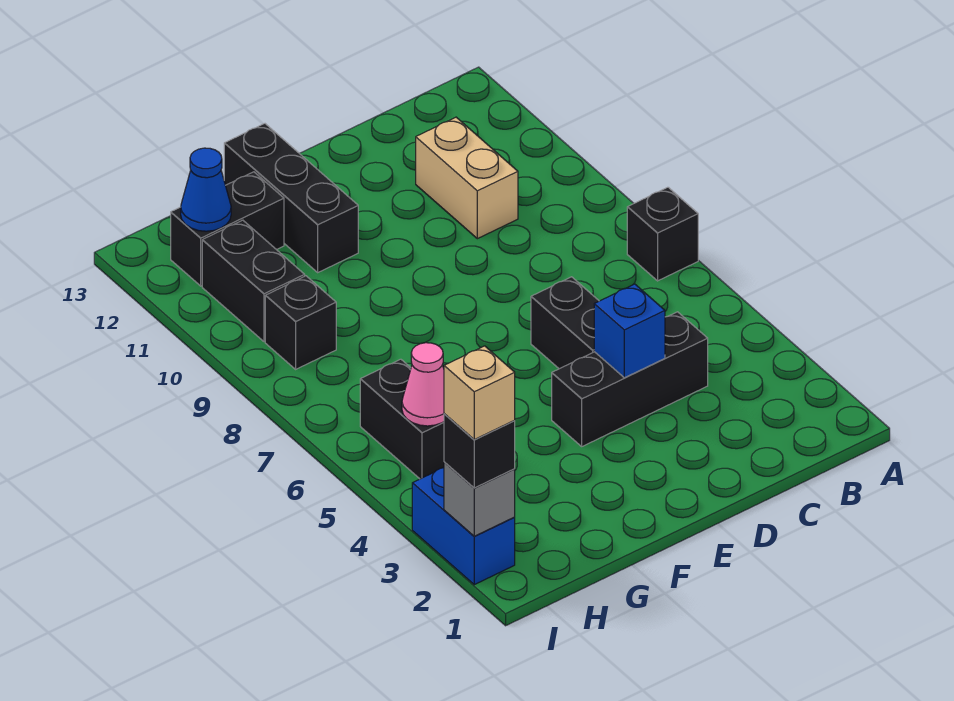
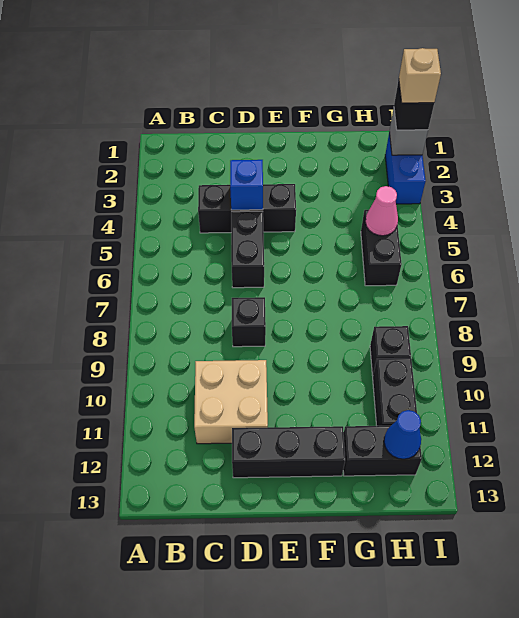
black 1x1 brick [627,187,698,281] -> black 1x1 brick moved to [232,297,266,347]
tan 1x2 brick [416,117,518,239] -> tan 2x2 brick [194,360,268,444]
black 1x3 brick [224,124,358,272] -> black 1x3 brick turned to [232,426,345,478]

